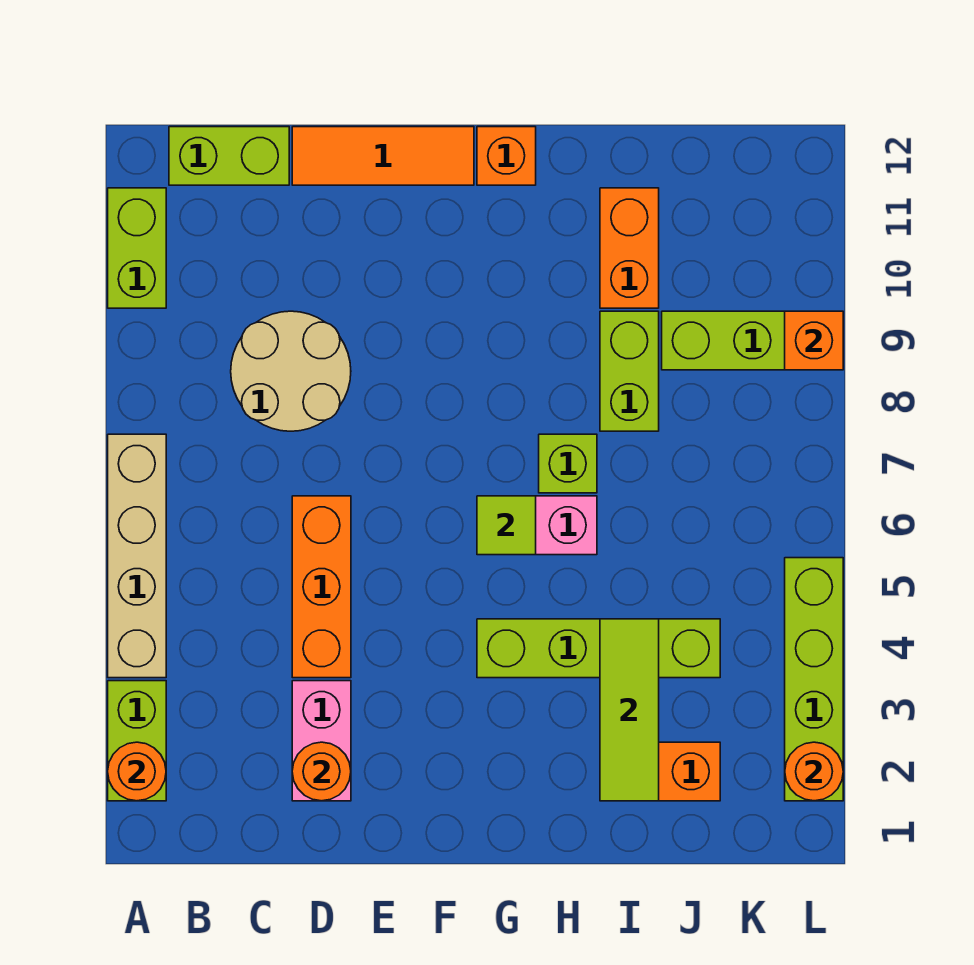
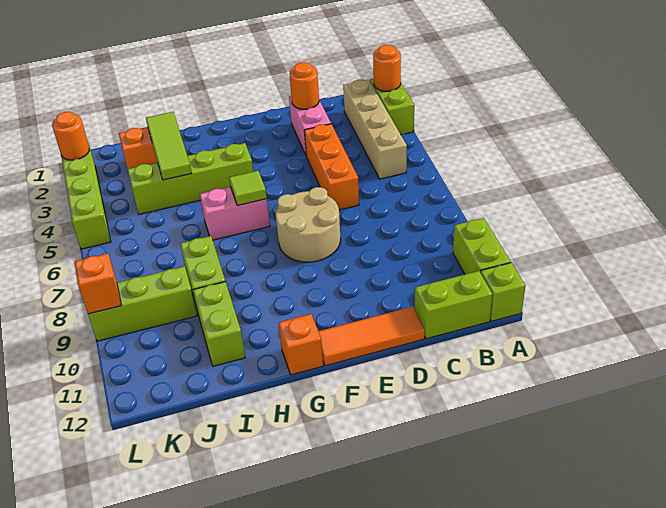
tan 1x4 brick [108,434,166,678] -> tan 1x4 brick moved to [343,79,407,179]
tan 2x2 round brick [231,311,351,431] -> tan 2x2 round brick moved to [276,187,341,262]
lime 1x1 brick [539,434,597,493] -> lime 1x1 brick moved to [481,263,525,321]
orange 1x2 brick [600,188,659,308] -> lime 1x2 brick [193,282,245,366]

